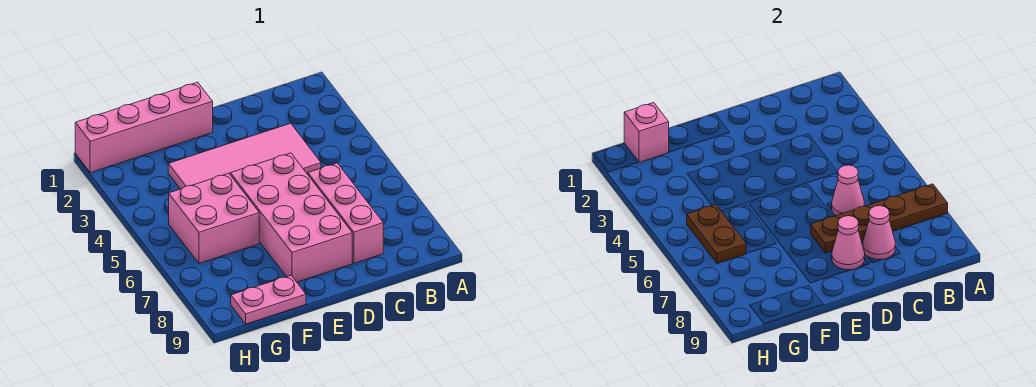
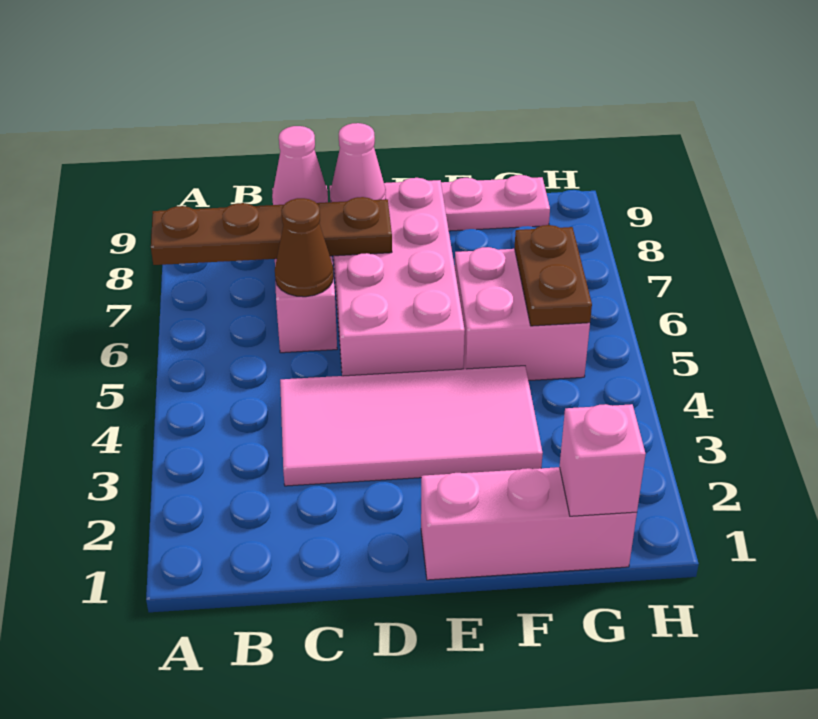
pink 1x1 cone [832,165,864,215] -> brown 1x1 cone [275,198,334,297]
pink 1x4 brick [75,82,213,173] -> pink 1x3 brick [421,467,637,580]

